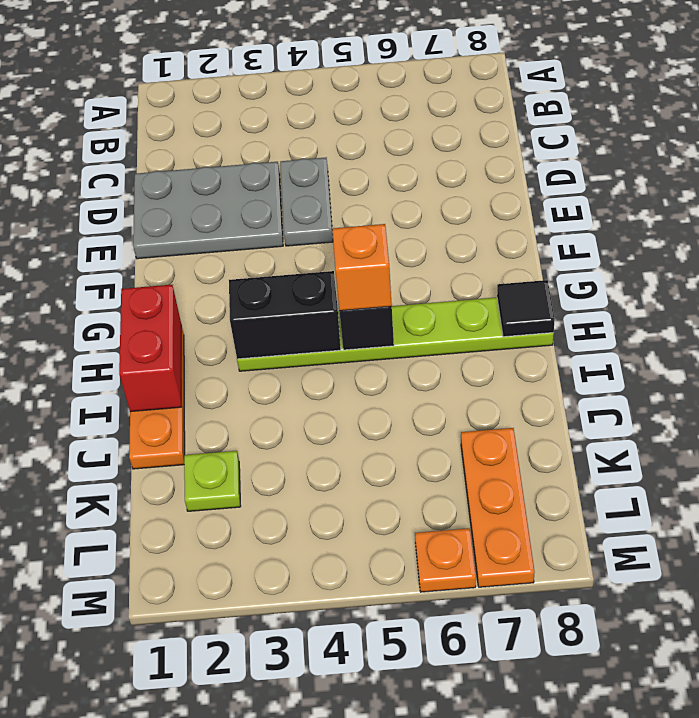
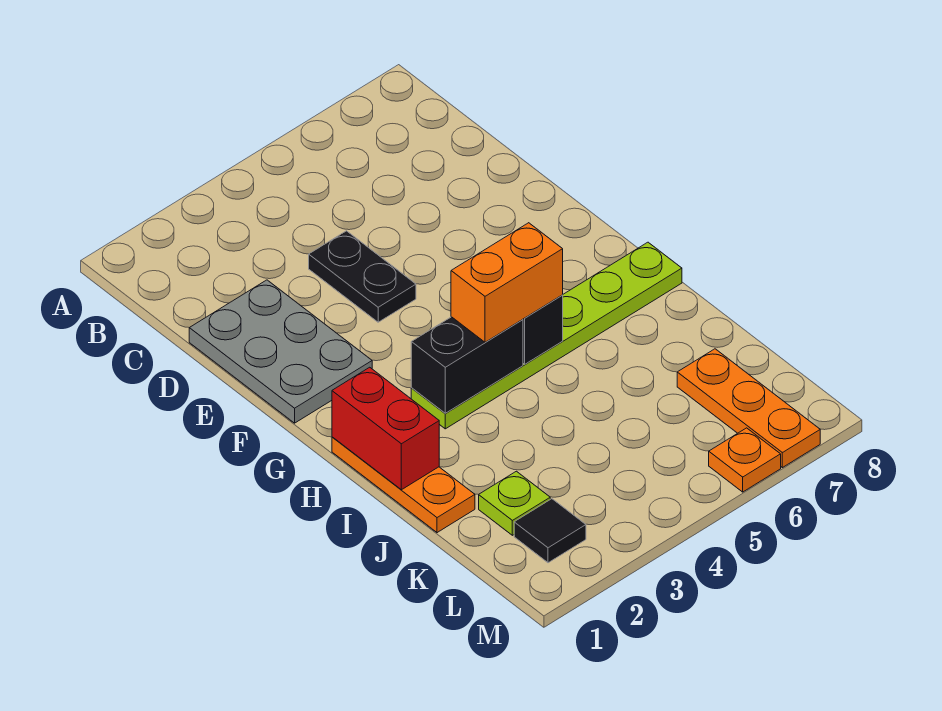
grey 2x3 plate [133,162,283,259] -> grey 2x3 plate turned to [189,280,372,423]
grey 1x2 plate [280,158,333,246] -> black 1x2 plate [309,231,416,322]
orange 1x1 brick [332,224,392,311] -> orange 1x2 brick [451,223,563,342]
black 1x1 tile [497,280,555,337] -> black 1x1 tile moved to [514,499,586,563]

